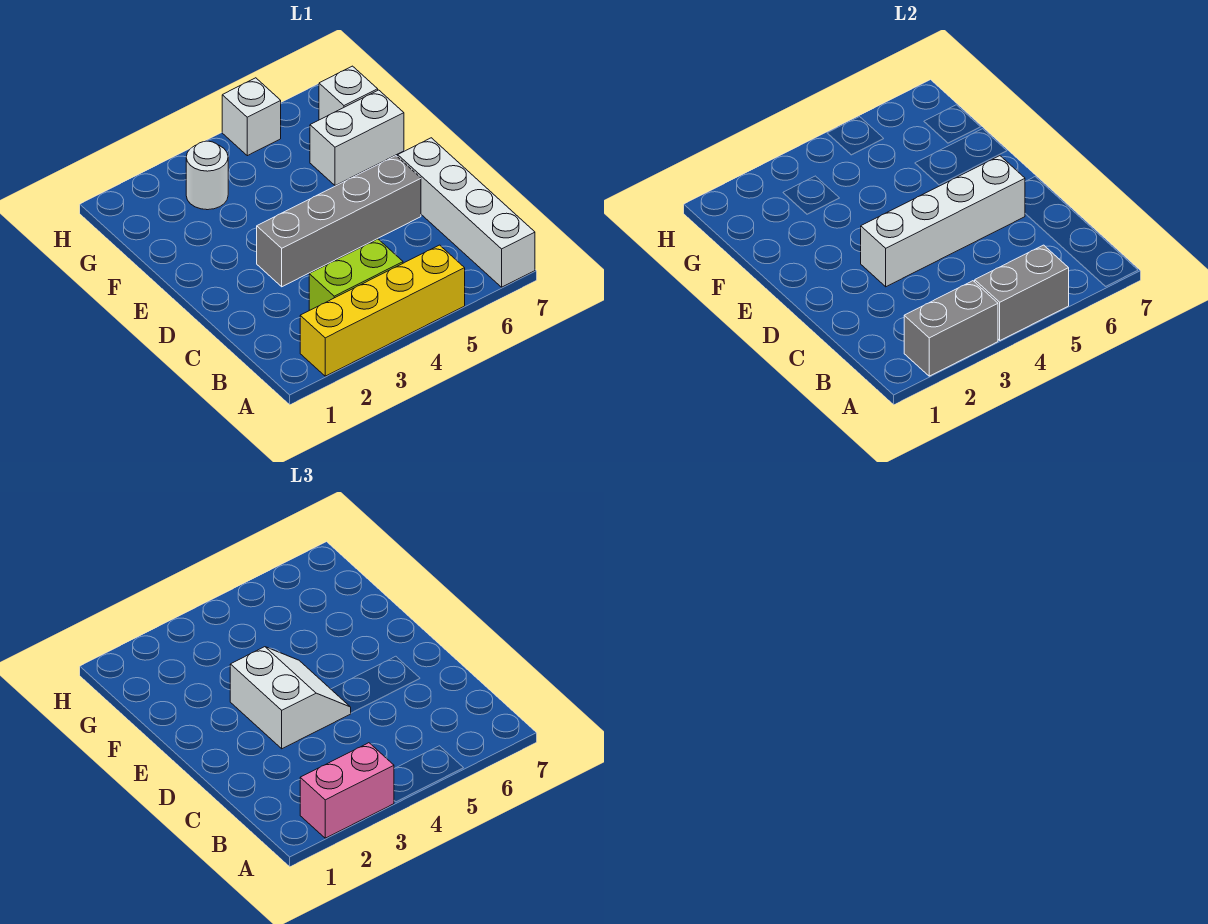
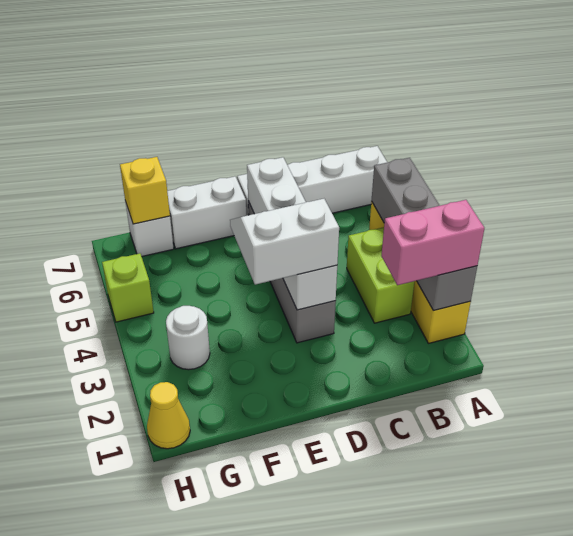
pink 1x2 brick [300,743,394,838] -> pink 1x2 brick turned to [381,200,484,285]
white 1x2 brick [310,90,404,186] -> white 1x2 brick turned to [167,176,247,249]
none -> yellow 1x1 brick [120,157,170,224]
none -> yellow 1x1 cone [147,382,190,449]
white 1x1 brick [222,78,281,156] -> lime 1x1 brick [102,253,154,322]

